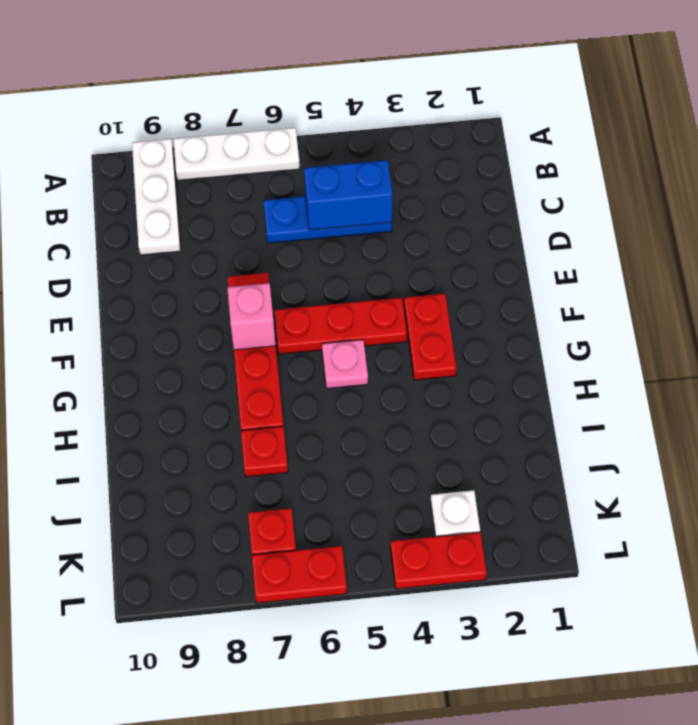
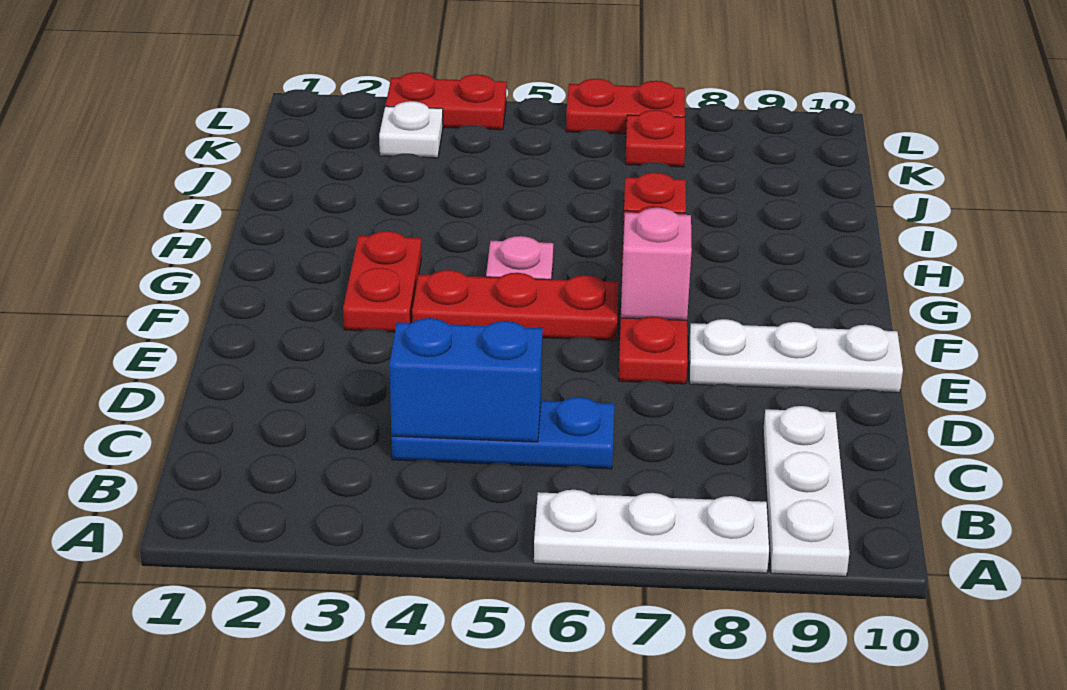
none -> white 1x3 plate [689,319,903,392]

